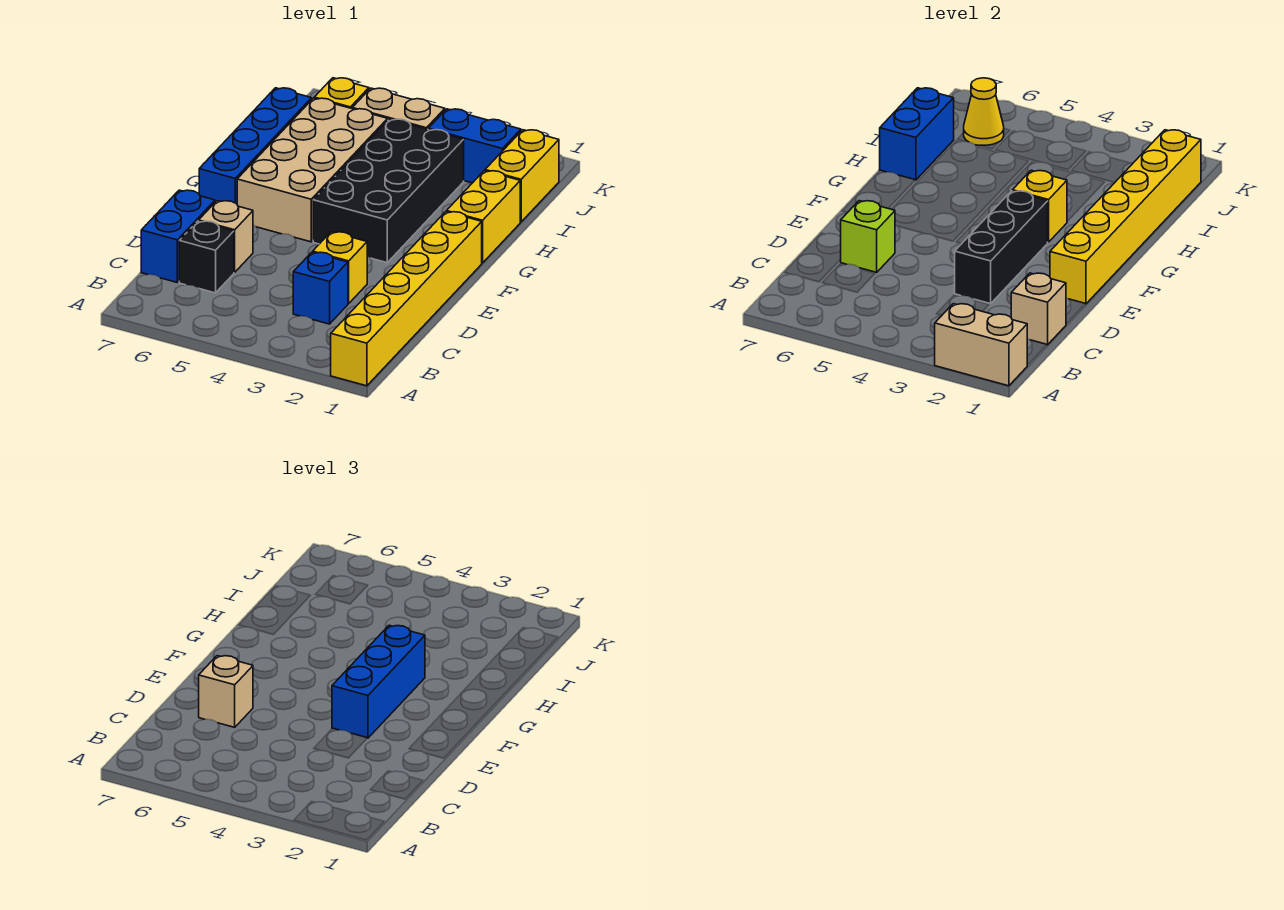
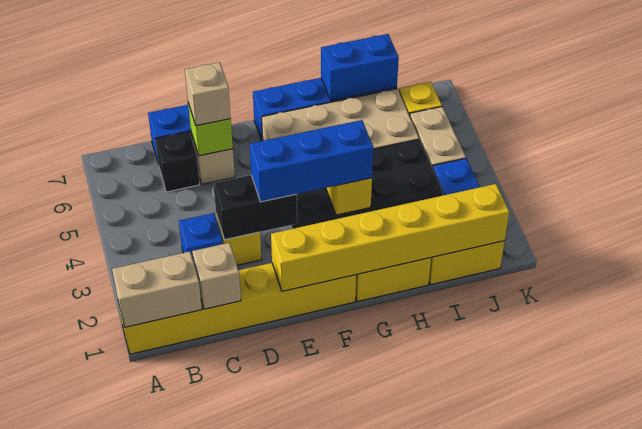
tan 1x2 brick [935,304,1027,386] -> tan 1x2 brick turned to [112,252,202,327]
black 1x3 brick [955,191,1048,304] -> black 1x2 brick [213,175,297,240]
yellow 1x1 cone [964,78,1004,145] -> none

